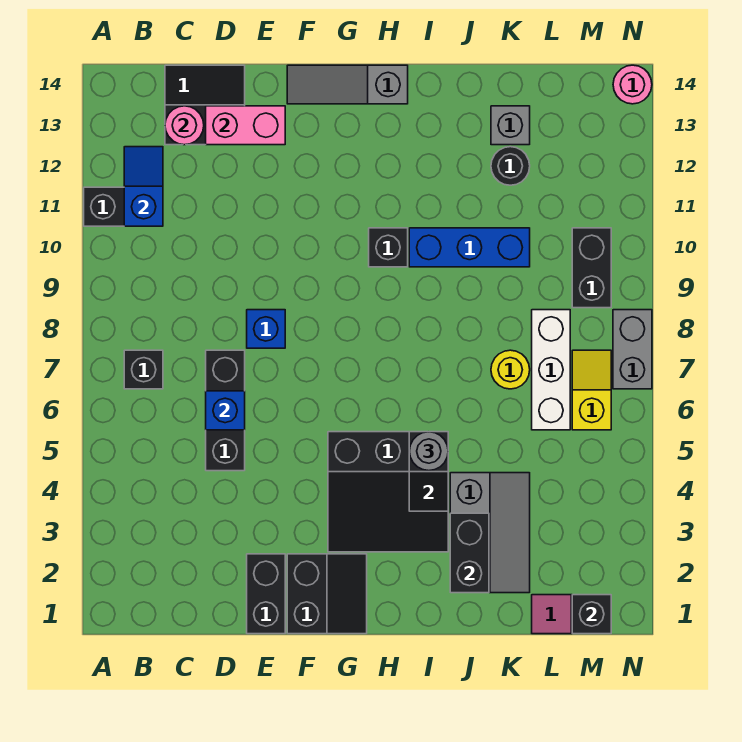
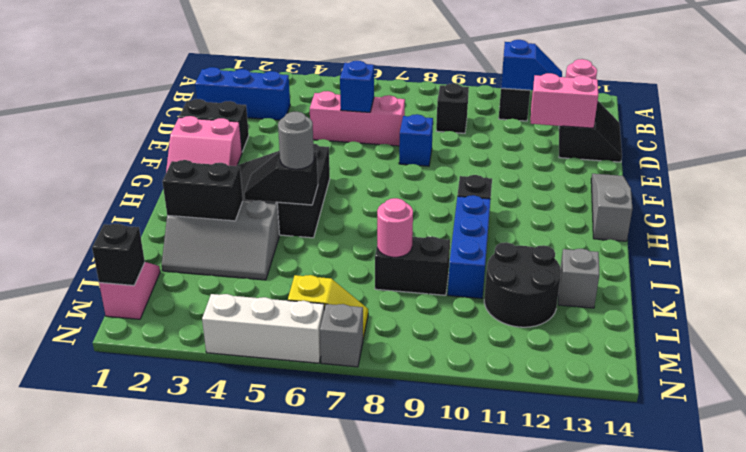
black 1x1 brick [124,350,163,389] -> black 1x1 brick moved to [436,83,469,133]
none -> blue 1x3 brick [195,67,290,120]
black 1x3 brick [206,350,245,471] -> pink 1x3 brick [310,91,405,146]
pink 1x2 brick [206,106,285,145] -> pink 1x2 brick turned to [531,73,598,128]
black 2x2 slope [287,554,367,634] -> pink 2x2 slope [166,116,242,172]
yellow 1x1 round brick [491,350,530,389] -> none
black 1x1 round brick [491,147,530,185] -> black 2x2 round brick [484,242,561,327]
white 1x3 brick [532,310,570,430] -> white 1x3 brick moved to [202,294,324,363]
black 1x2 brick [572,228,611,308] -> black 1x2 brick moved to [375,236,450,295]
grey 1x2 brick [613,310,652,389] -> grey 1x1 brick [320,304,363,367]
pink 1x1 round brick [613,65,652,104] -> pink 1x1 round brick moved to [377,198,413,257]

